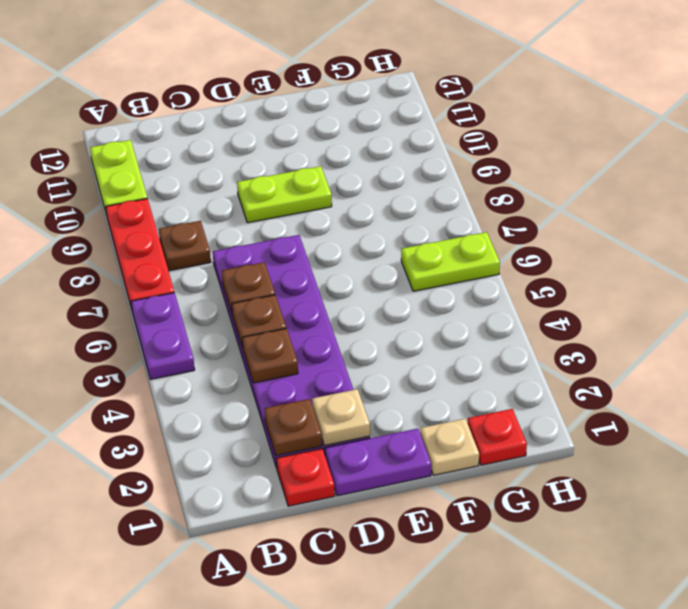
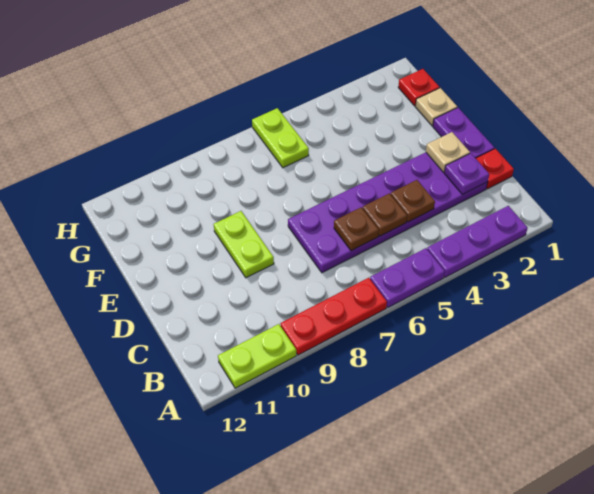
none -> purple 1x3 plate [427,206,528,277]
brown 1x1 plate [159,221,211,271] -> none
brown 1x1 plate [264,399,322,456] -> purple 1x1 plate [444,153,489,195]

